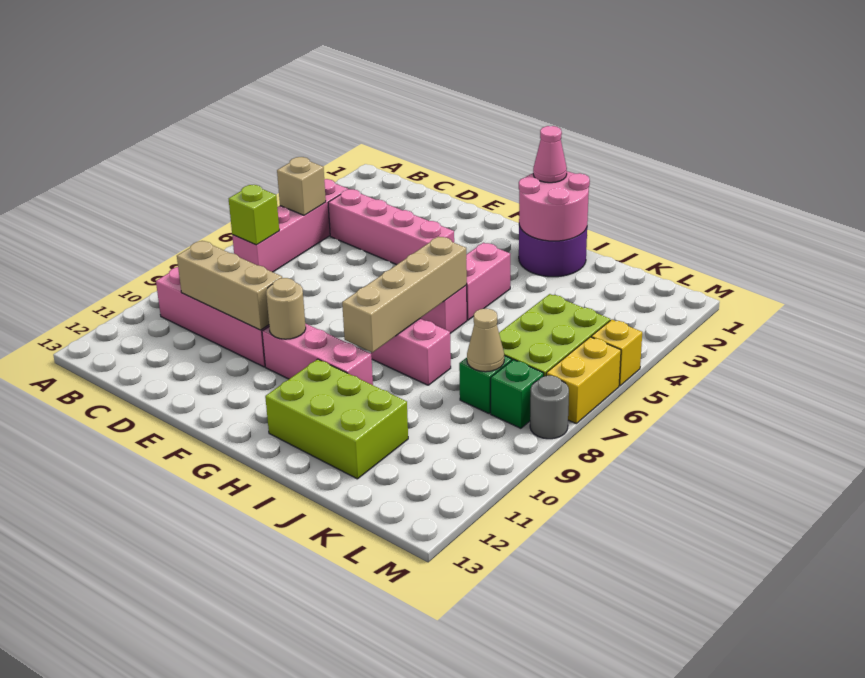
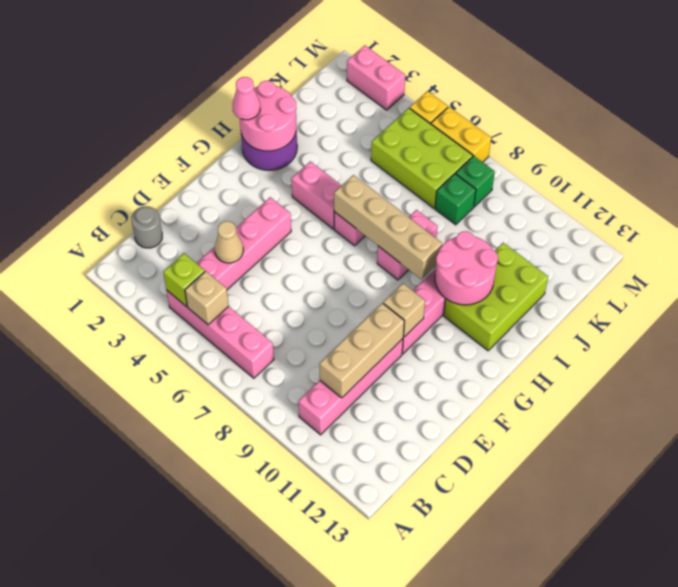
lime 1x1 brick [229,185,279,245] -> lime 1x1 brick moved to [163,253,205,307]
tan 1x1 round brick [266,278,306,339] -> tan 1x1 brick [383,283,425,337]
none -> pink 2x2 round brick [435,231,498,305]
tan 1x1 cone [467,309,504,372] -> tan 1x1 cone moved to [215,221,243,263]
none -> pink 1x2 brick [347,45,405,110]
grey 1x1 round brick [530,376,569,439] -> grey 1x1 round brick moved to [131,206,162,248]

